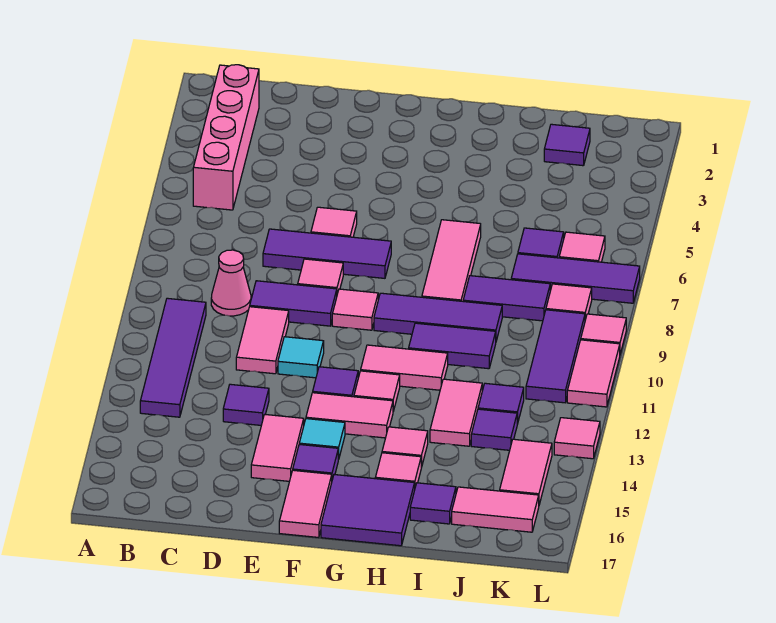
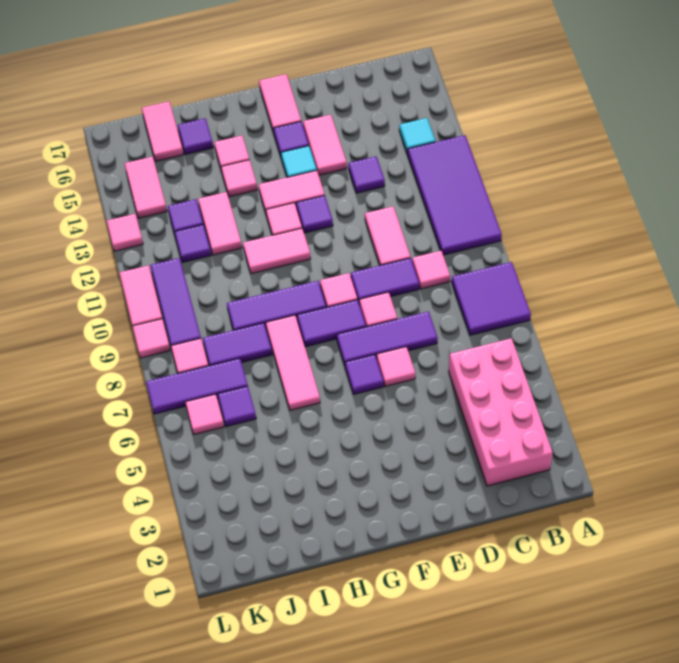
pink 1x4 brick [193,65,259,210] -> pink 2x4 brick [449,338,553,486]
purple 1x4 tile [140,298,206,417] -> purple 2x4 tile [408,135,502,255]
pink 1x1 cone [211,250,251,316] -> pink 1x1 tile [412,251,450,289]
cyan 1x1 tile [278,337,324,378] -> cyan 1x1 tile moved to [399,118,436,154]
purple 2x2 tile [321,475,415,546] -> purple 2x2 tile moved to [452,262,531,335]
purple 1x2 tile [409,323,496,369] -> purple 1x2 tile moved to [297,300,366,347]
purple 1x1 tile [544,124,590,166] -> purple 1x1 tile moved to [345,355,384,394]
pink 1x2 tile [452,487,539,532] -> pink 1x2 tile turned to [142,101,184,161]

